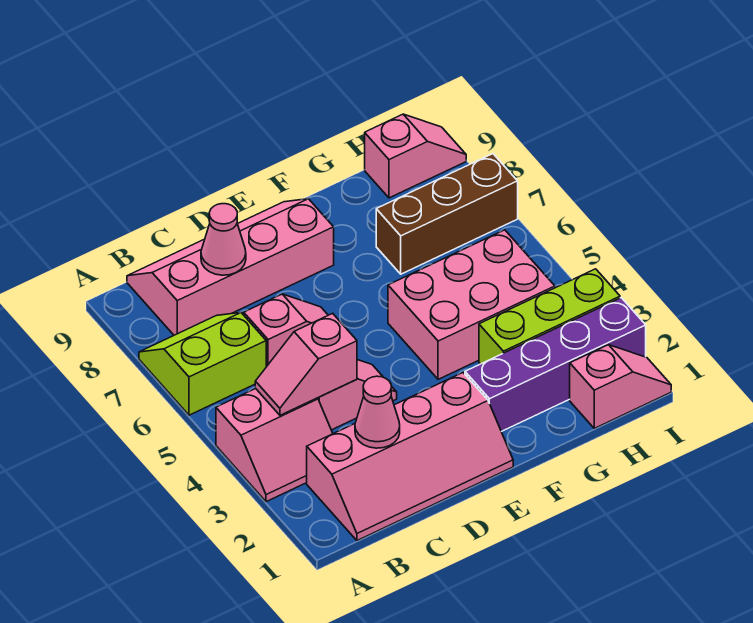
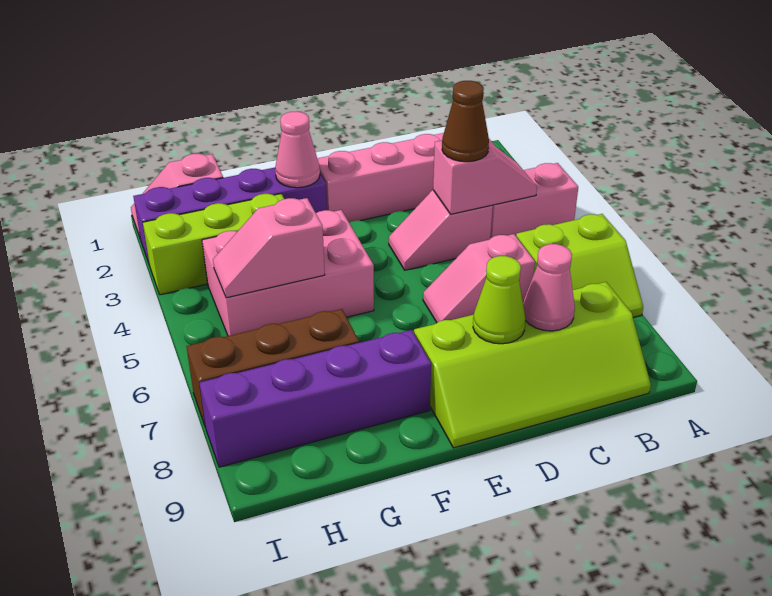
pink 2x4 slope [127,199,334,335] -> lime 2x4 slope [414,282,651,448]
pink 1x1 cone [355,376,400,448] -> pink 1x1 cone moved to [275,111,320,188]
none -> brown 1x1 cone [442,81,489,162]
none -> lime 1x1 cone [473,256,525,344]
none -> purple 1x4 brick [200,330,431,467]
pink 1x2 slope [365,114,466,198] -> pink 1x2 slope moved to [213,198,325,298]

